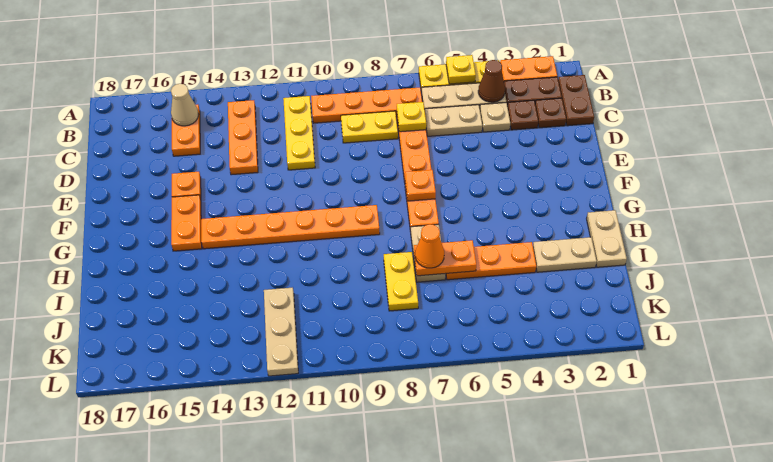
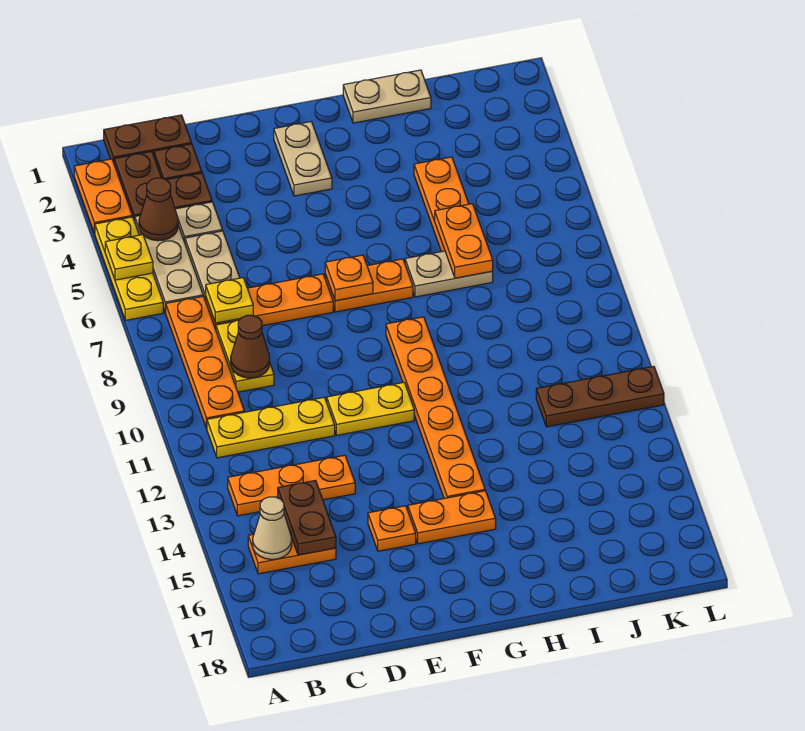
none -> brown 1x1 cone [231,315,270,378]
none -> brown 1x2 plate [277,480,336,555]
tan 1x2 plate [533,237,597,272] -> tan 1x2 plate moved to [274,122,332,196]
orange 1x1 cone [415,224,444,268] -> none
yellow 1x2 plate [384,252,418,311] -> yellow 1x2 plate moved to [327,382,414,435]
tan 1x3 plate [264,288,298,376] -> brown 1x3 plate [536,366,664,427]

